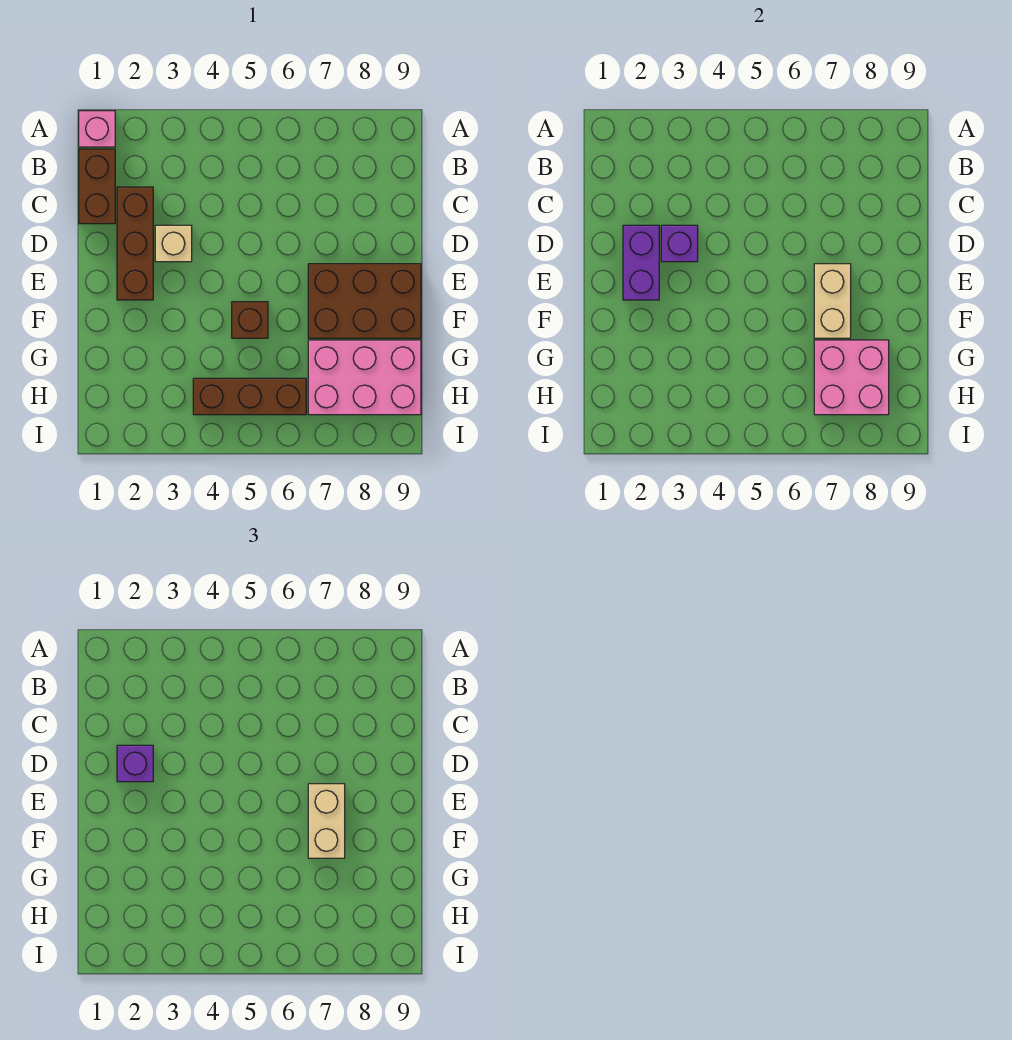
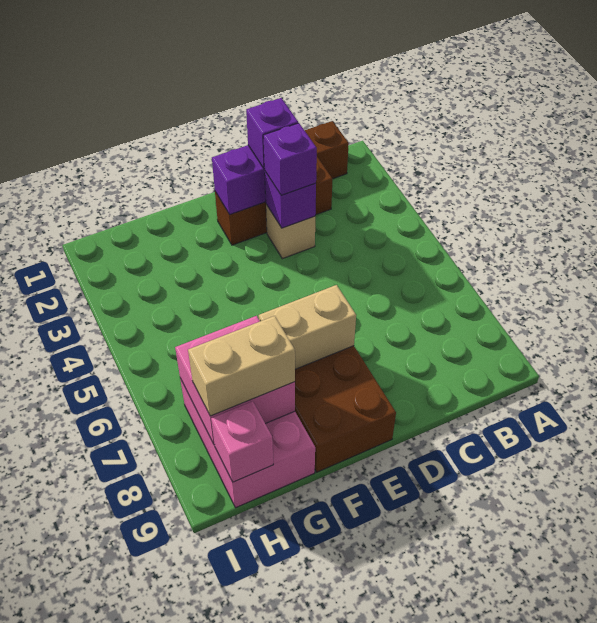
pink 1x1 brick [79,111,115,147] -> pink 1x1 brick moved to [211,401,273,482]
none -> purple 1x1 brick [263,123,317,195]
tan 1x2 brick [308,784,345,858] -> tan 1x2 brick moved to [188,316,295,416]
brown 1x1 brick [232,302,268,338] -> none
brown 1x3 brick [193,378,306,415] -> none

